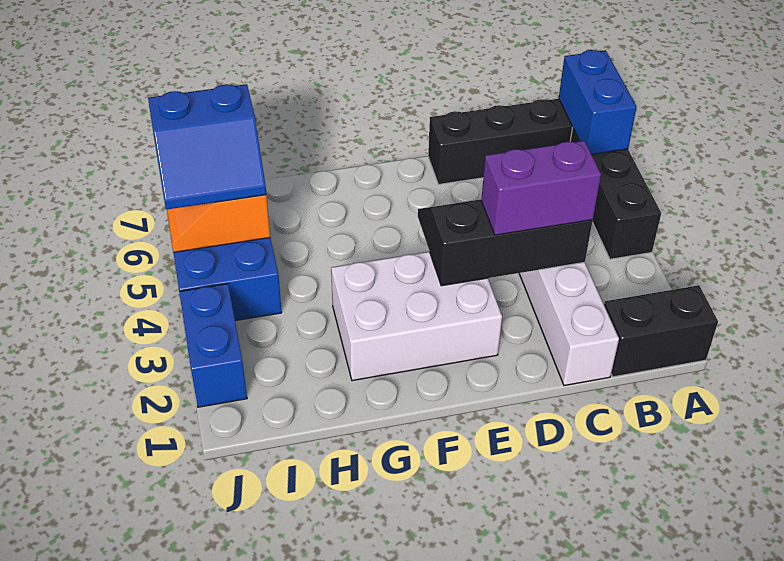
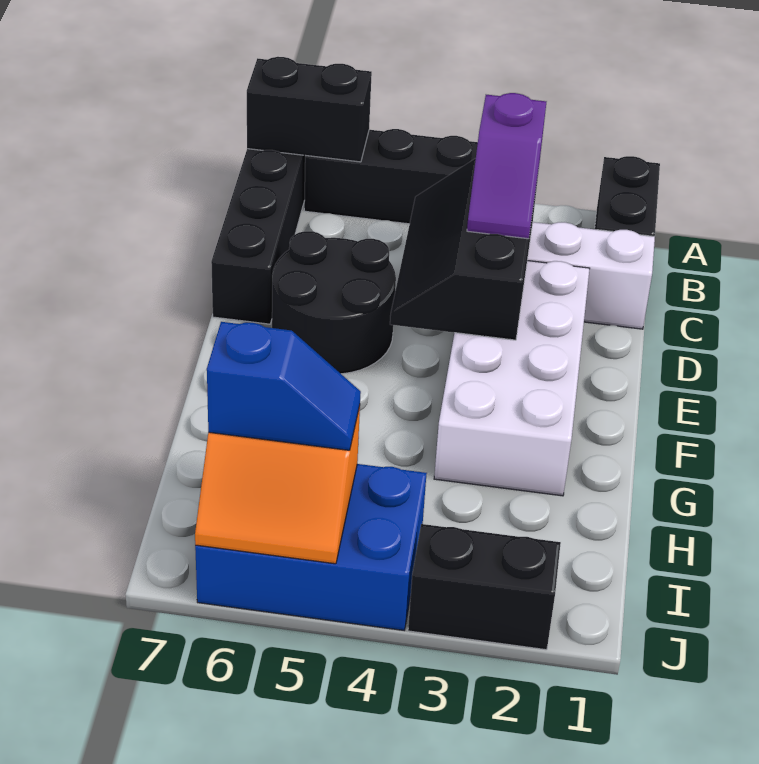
blue 1x2 brick [559,50,637,154] -> black 1x2 brick [247,57,372,162]
purple 1x2 brick [481,141,601,235] -> purple 1x2 slope [467,93,546,239]
none -> black 2x2 round brick [272,231,396,374]
white 2x3 brick [331,252,502,381] -> white 2x4 brick [434,261,590,496]
blue 2x2 slope [148,84,266,210] -> blue 1x2 slope [207,322,361,450]
blue 1x2 brick [179,284,247,407] -> black 1x2 brick [408,524,561,650]

